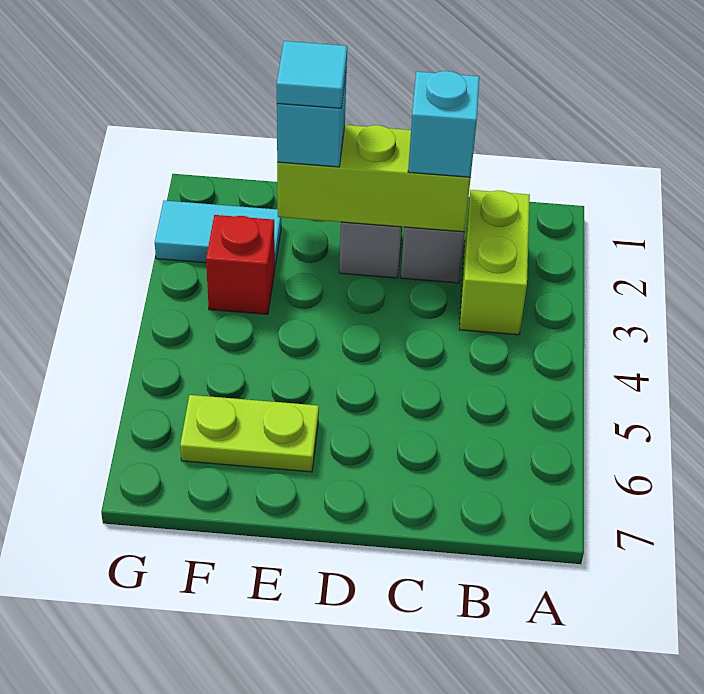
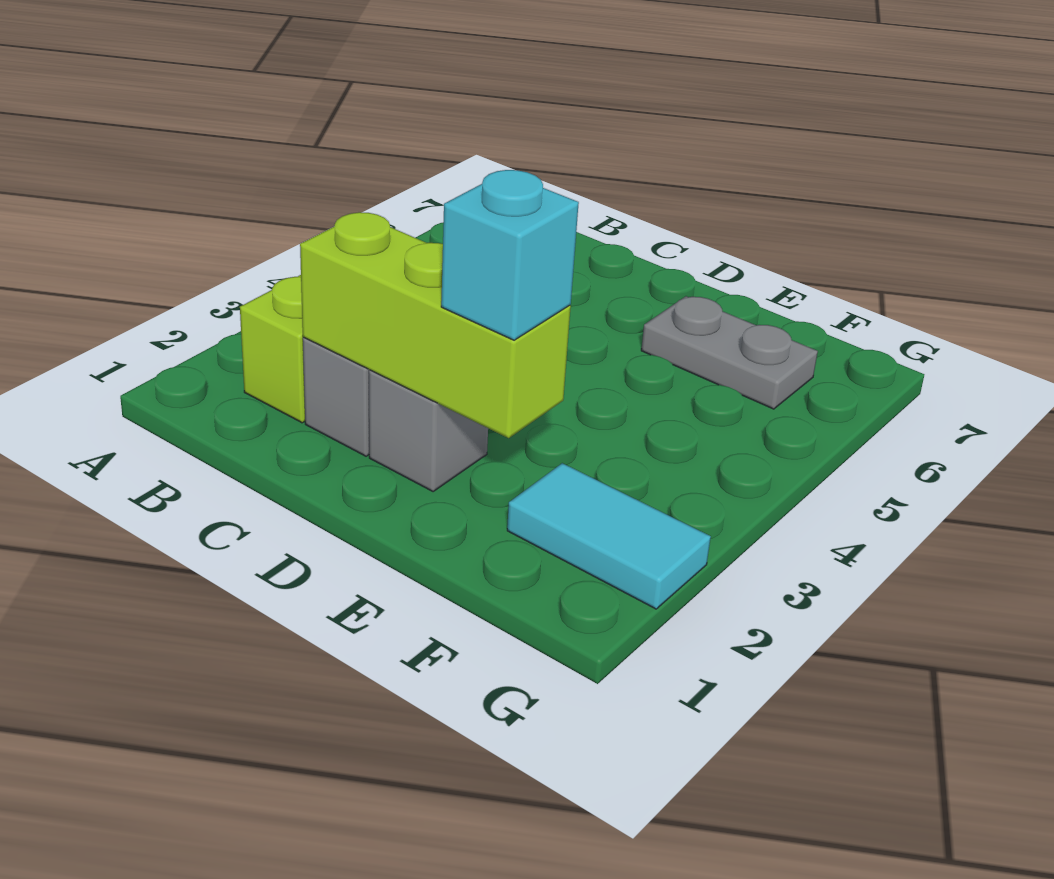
cyan 1x1 brick [408,71,479,177] -> none
cyan 1x1 tile [277,41,347,108] -> none
lime 1x2 plate [180,395,319,472] -> grey 1x2 plate [641,296,818,409]
red 1x1 brick [206,215,275,314] -> none

